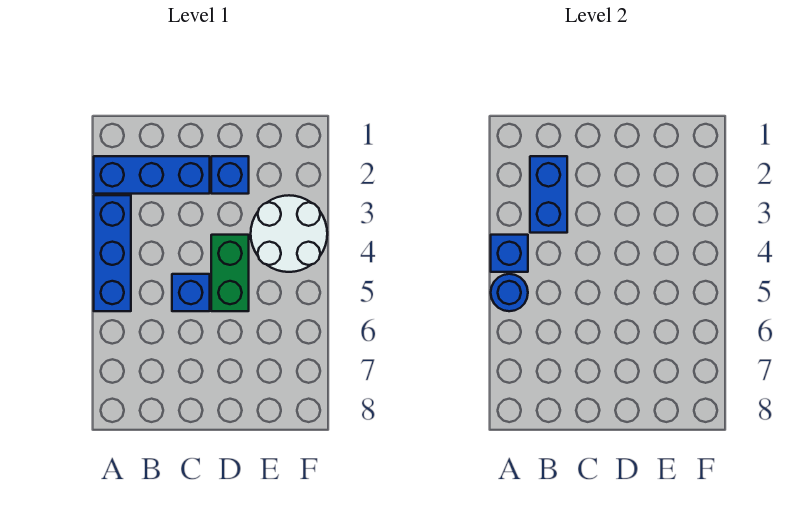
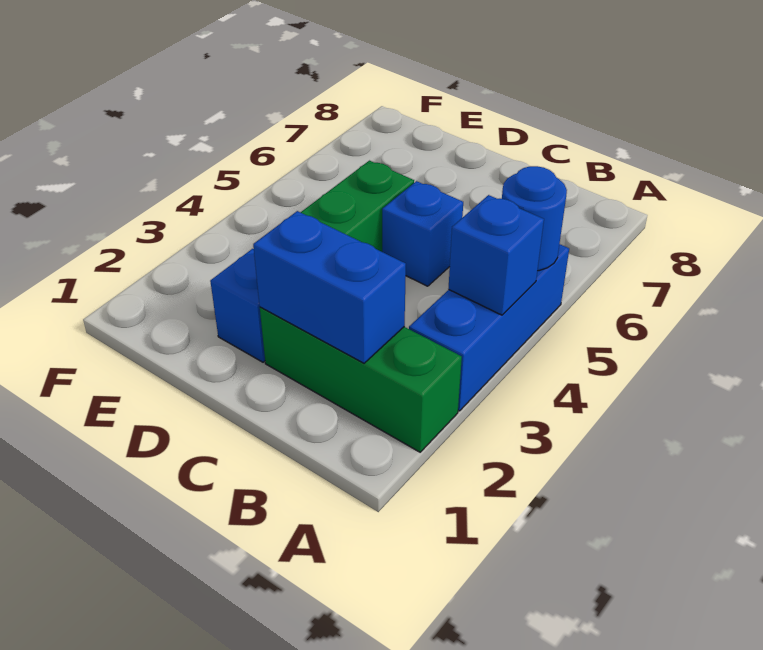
blue 1x3 brick [94,156,210,194] -> green 1x3 brick [260,307,462,452]
blue 1x2 brick [530,156,567,233] -> blue 1x2 brick turned to [253,211,406,363]
white 2x2 round brick [251,195,327,272] -> none

